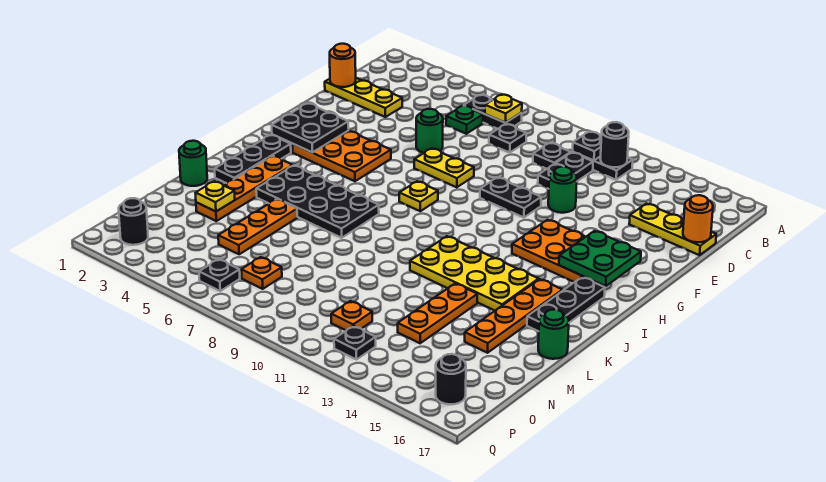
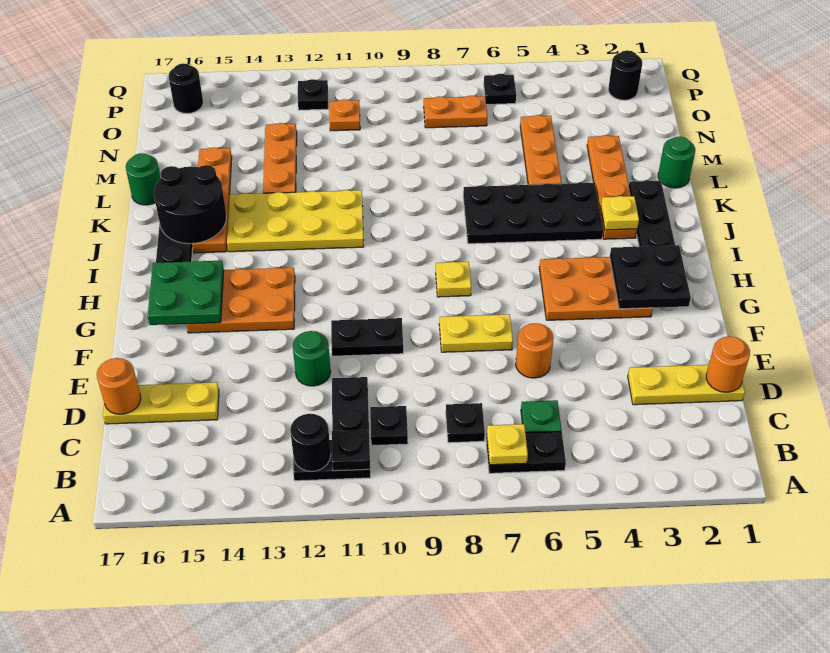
green 1x1 round brick [416,109,443,153] -> orange 1x1 round brick [516,323,554,378]
none -> black 2x2 round brick [154,165,226,244]
yellow 1x1 plate [196,181,235,212] -> yellow 1x1 plate moved to [601,196,639,230]
orange 1x1 plate [241,257,282,289] -> orange 1x2 plate [424,96,487,128]

